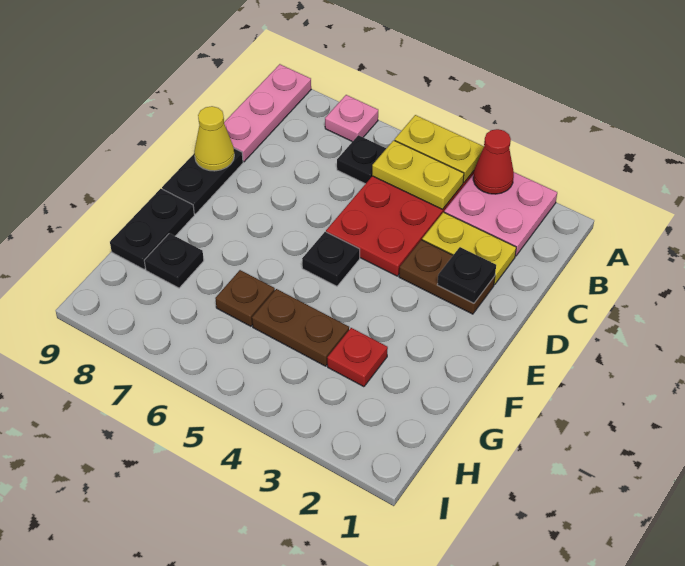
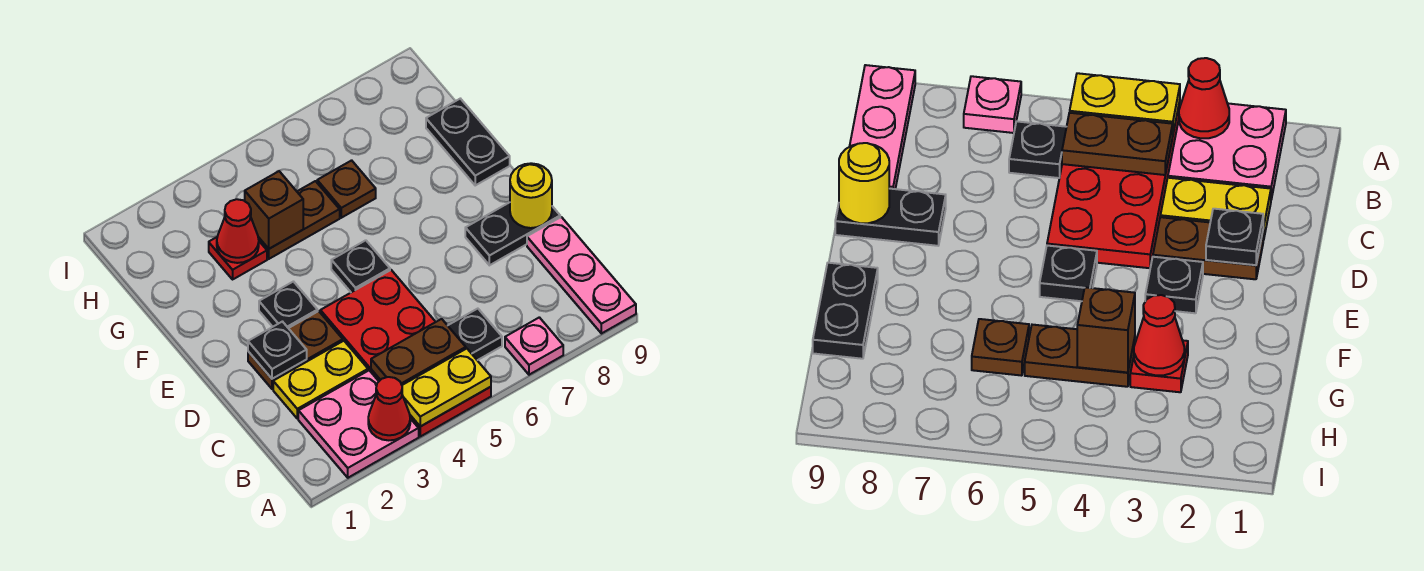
yellow 1x2 plate [372,140,464,209] -> brown 1x2 plate [371,319,466,385]
black 1x2 plate [162,148,243,214] -> black 1x2 plate turned to [465,202,560,265]
yellow 1x1 cone [194,106,234,171] -> yellow 1x1 round brick [510,163,552,228]
none -> red 1x1 cone [217,199,259,263]
none -> brown 1x1 brick [245,171,303,249]
black 1x1 plate [144,233,204,288] -> black 1x1 plate moved to [259,282,318,328]

